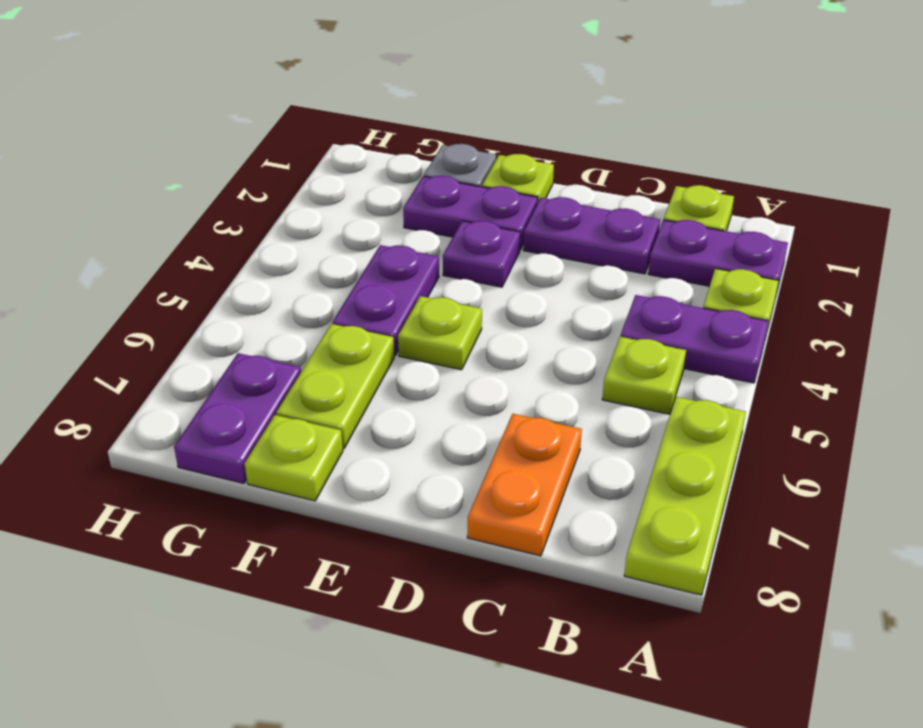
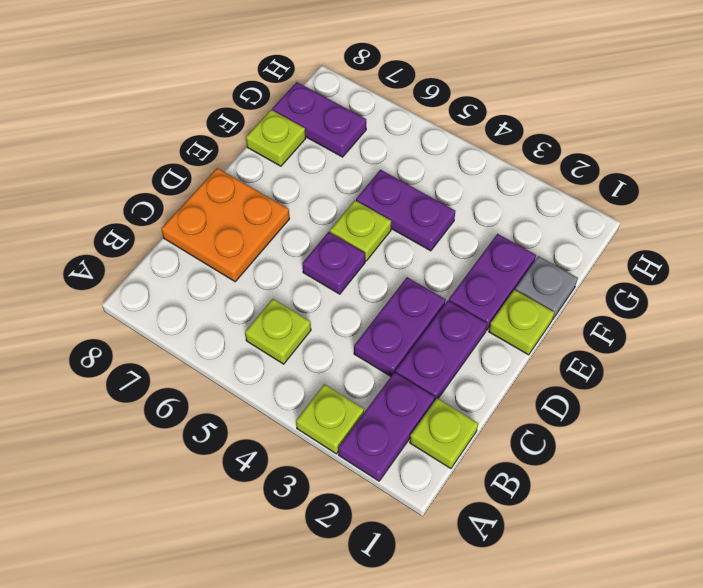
purple 1x2 plate [621,295,769,383] -> purple 1x2 plate moved to [354,277,446,376]
lime 1x3 plate [624,397,746,595] -> none
orange 1x2 plate [467,414,582,556] -> orange 2x2 plate [161,168,289,282]
purple 1x1 plate [443,221,520,287] -> purple 1x1 plate moved to [302,232,365,294]
lime 1x2 plate [276,324,394,449] -> none

